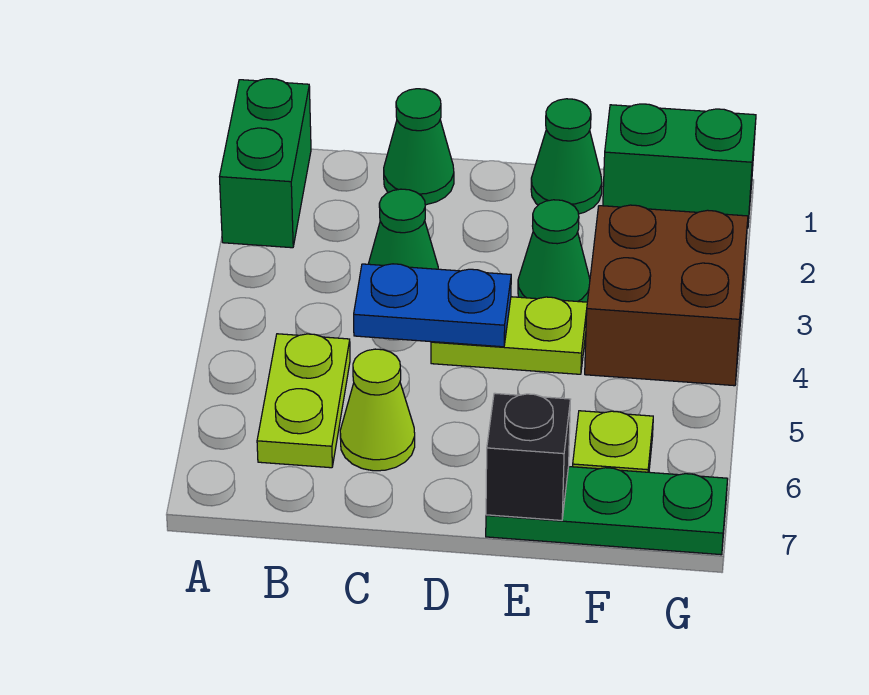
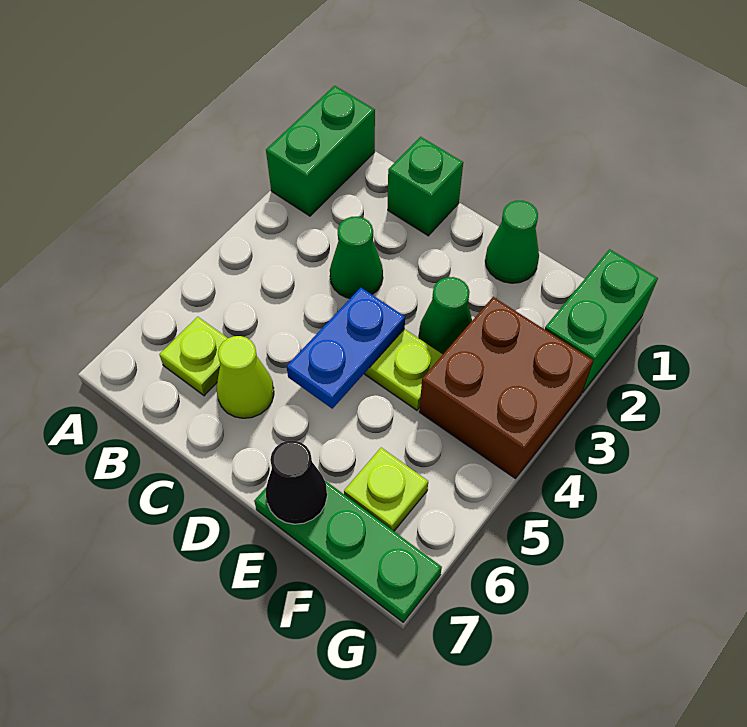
lime 1x2 plate [257,334,350,468] -> lime 1x1 plate [159,317,228,396]
green 1x1 cone [384,89,454,205] -> green 1x1 brick [388,137,463,236]
blue 1x2 plate [354,264,511,347] -> blue 1x2 plate turned to [286,288,405,409]
black 1x1 brick [486,393,570,520] -> black 1x1 cone [266,441,327,524]
green 1x2 brick [603,104,756,228] -> green 1x2 brick turned to [545,249,658,393]

